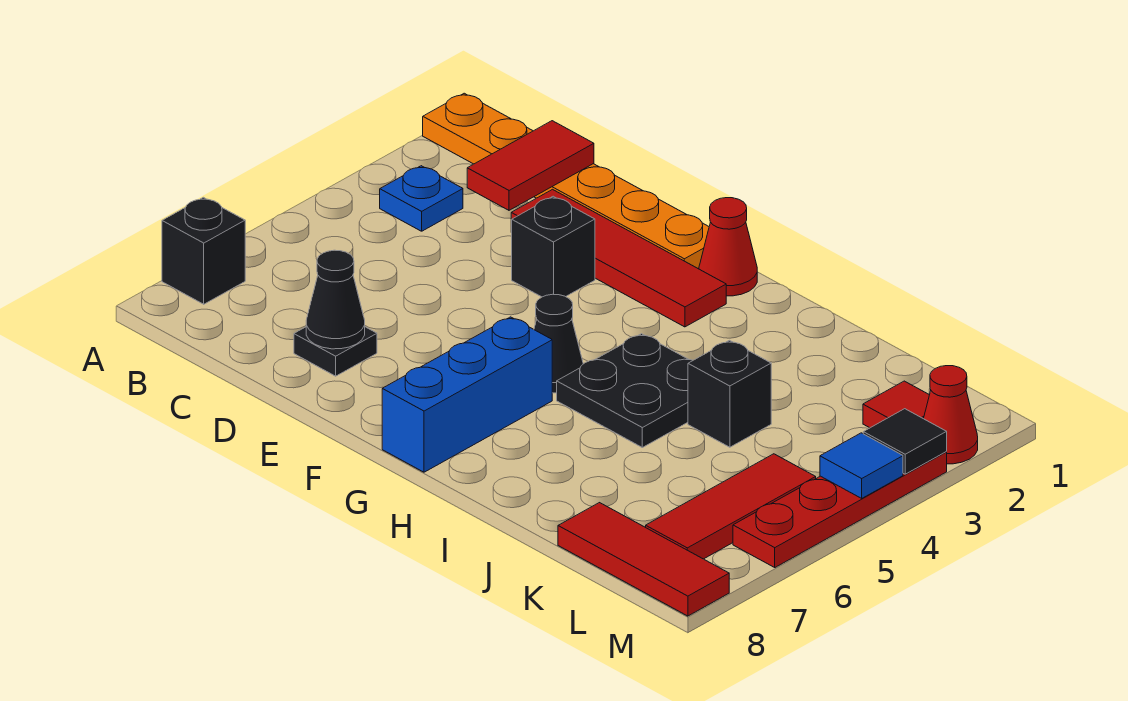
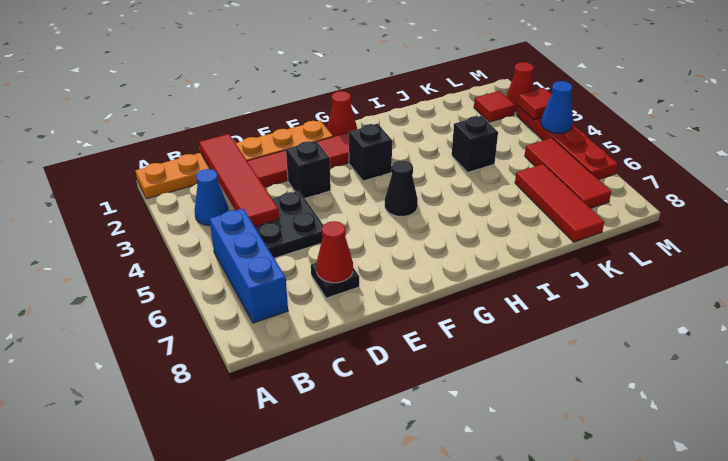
black 1x1 brick [162,197,245,304] -> black 1x1 brick moved to [349,124,392,181]
blue 1x1 plate [380,166,463,231] -> blue 1x1 cone [194,169,229,226]
red 1x2 tile [467,121,594,210] -> red 1x4 tile [199,134,279,227]
black 1x1 cone [306,250,365,349] -> red 1x1 cone [316,221,353,283]
blue 1x3 brick [382,317,552,472] -> blue 1x3 brick moved to [209,209,288,323]
black 2x2 plate [557,334,693,448] -> black 2x2 plate moved to [255,191,323,258]
red 1x3 tile [558,503,729,616] -> red 1x3 tile turned to [515,164,604,242]
black 1x1 tile [863,409,947,474] -> red 1x1 tile [518,88,551,120]
blue 1x1 tile [820,433,903,498] -> blue 1x1 cone [541,81,573,133]

